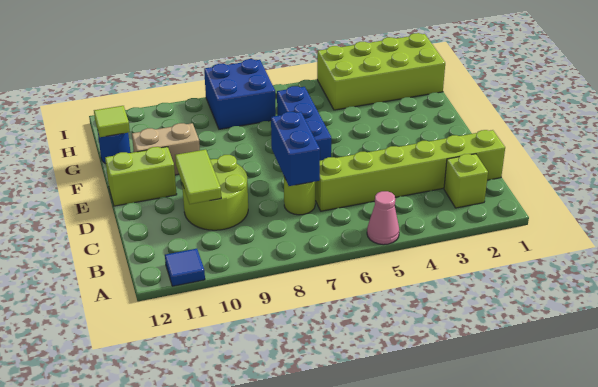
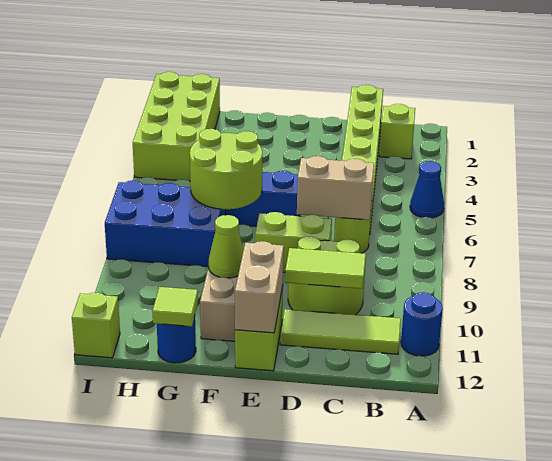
pink 1x1 cone [367,191,399,245] -> blue 1x1 cone [410,161,444,218]
blue 1x1 tile [165,249,205,286] -> blue 1x1 round brick [401,292,443,356]
none -> lime 1x3 tile [280,309,401,354]
blue 1x2 brick [271,112,320,186] -> tan 1x2 brick [297,156,374,220]
none -> lime 1x2 brick [255,212,332,272]
none -> tan 1x2 brick [235,241,284,333]
none -> lime 2x2 round brick [190,129,262,209]
none -> lime 1x1 cone [209,215,244,278]
blue 2x2 brick [204,59,276,129] -> blue 2x3 brick [105,181,226,267]
none -> lime 1x1 brick [72,293,120,358]

